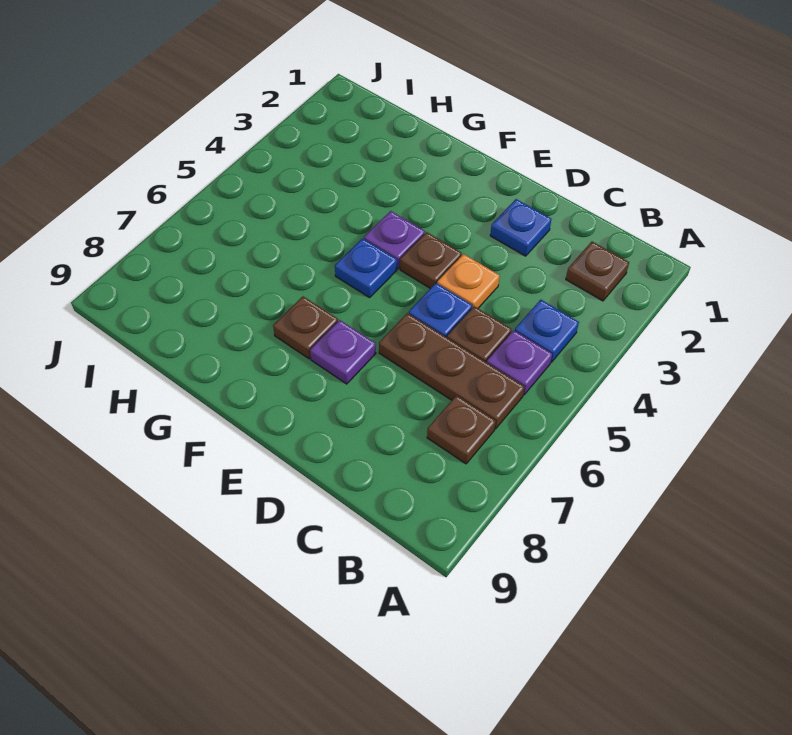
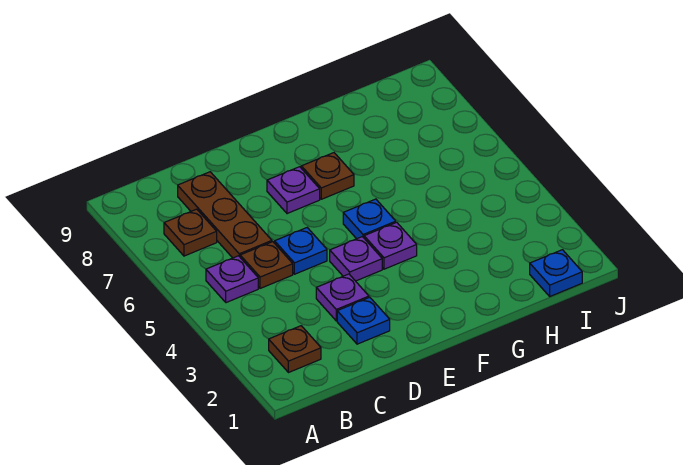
blue 1x1 plate [515,300,579,362] -> blue 1x1 plate moved to [530,250,582,296]
brown 1x3 plate [379,313,524,429] -> brown 1x3 plate turned to [178,172,272,258]
none -> purple 1x1 plate [316,274,369,321]
orange 1x1 plate [437,254,500,308] -> none
brown 1x1 plate [400,232,462,289] -> purple 1x1 plate [330,237,382,281]

